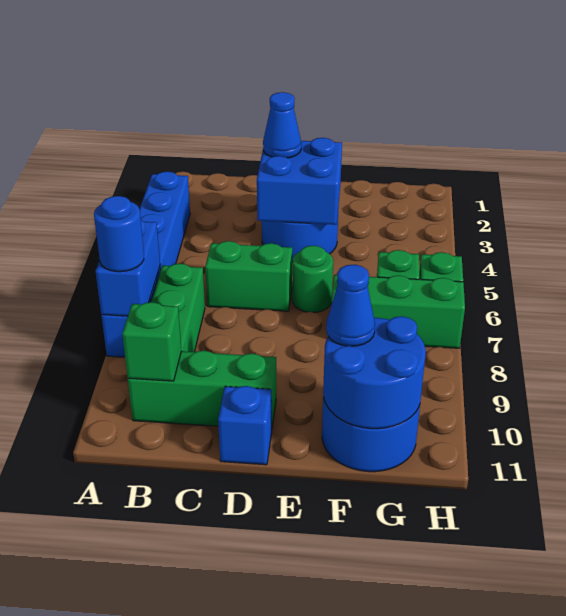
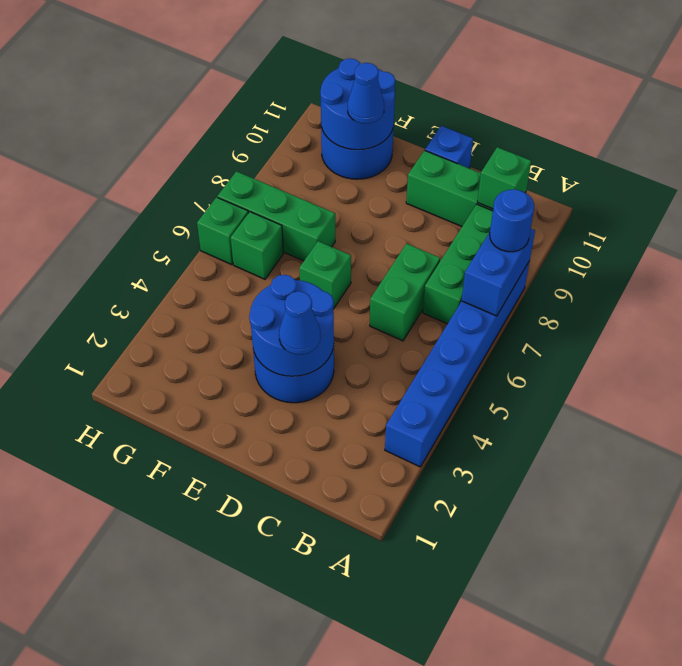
green 1x2 brick [205,241,292,311] -> green 1x2 brick turned to [370,244,440,341]
blue 2x2 brick [257,138,342,225] -> blue 2x2 round brick [249,275,334,376]
green 1x1 round brick [292,246,333,312] -> green 1x1 brick [299,241,351,309]

